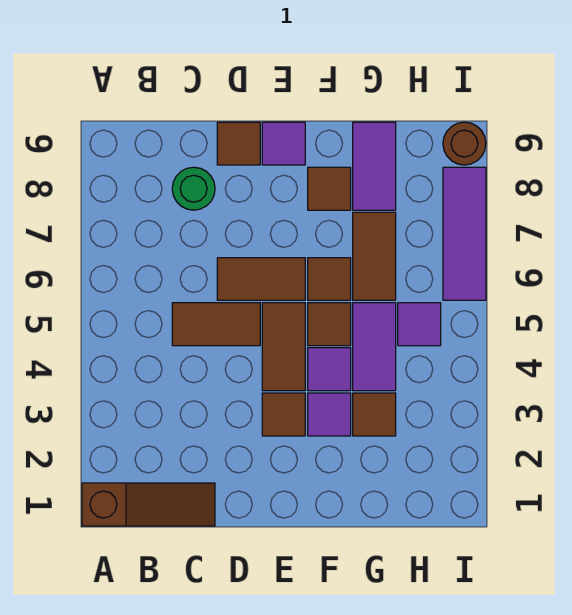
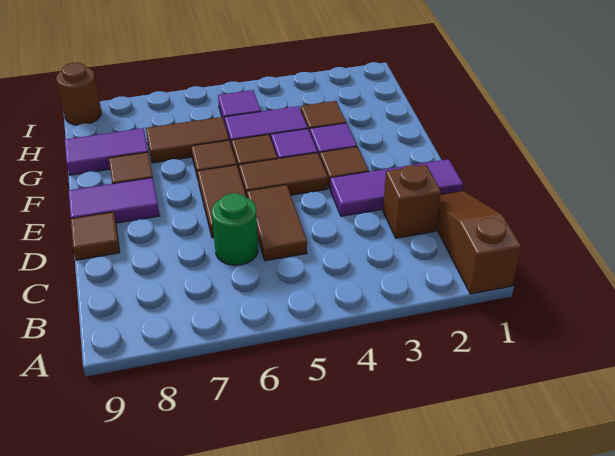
none -> brown 1x1 brick [383,165,441,238]
green 1x1 round brick [172,167,215,210] -> green 1x1 round brick moved to [212,193,258,265]
purple 1x1 tile [262,122,305,165] -> purple 1x2 tile [69,178,160,223]
purple 1x3 tile [443,167,486,300] -> purple 1x3 tile moved to [330,159,463,216]

